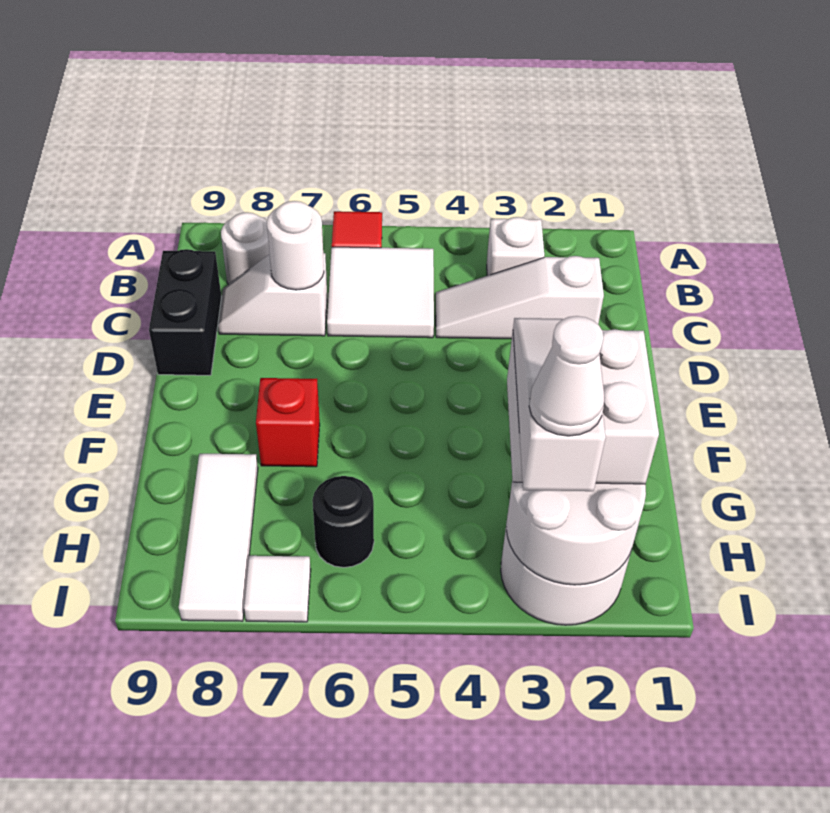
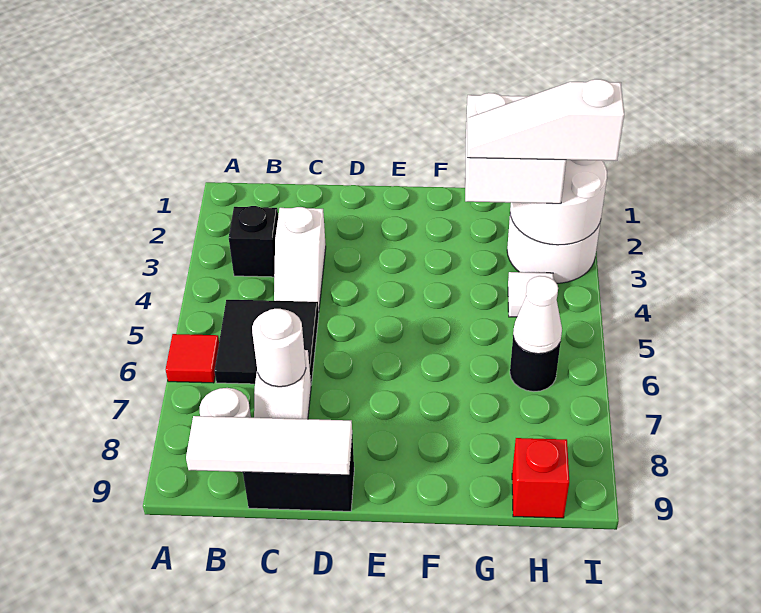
white 1x1 brick [487,217,544,276] -> black 1x1 brick [229,206,278,277]
white 2x2 tile [327,247,434,338] -> black 2x2 tile [214,300,319,384]
white 1x3 slope [436,256,604,339] -> white 1x2 slope [274,207,326,309]
red 1x1 brick [256,378,320,467] -> red 1x1 brick moved to [512,438,569,518]
white 1x3 tile [179,454,258,621] -> white 1x3 tile moved to [186,416,352,475]
white 1x1 cone [529,316,605,436] -> white 1x1 cone moved to [513,276,562,354]
white 1x1 tile [244,556,311,622] -> white 1x1 tile moved to [508,272,554,317]

